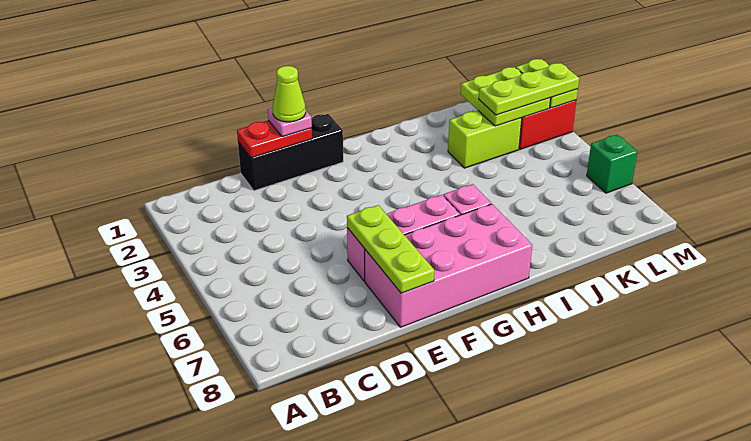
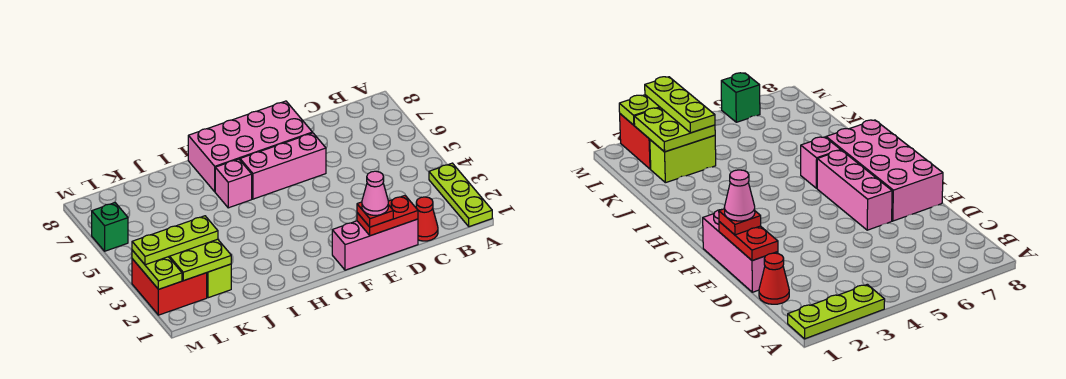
none -> red 1x1 cone [416,197,438,241]
black 1x3 brick [238,114,343,191] -> pink 1x3 brick [332,219,418,270]
pink 1x1 plate [268,108,312,137] -> red 1x1 plate [357,202,393,227]
lime 1x1 cone [273,66,306,122] -> pink 1x1 cone [362,171,388,215]
lime 1x3 plate [347,205,434,293] -> lime 1x3 plate moved to [429,163,492,227]
lime 1x2 brick [448,111,522,168] -> lime 1x2 brick turned to [207,264,231,298]

